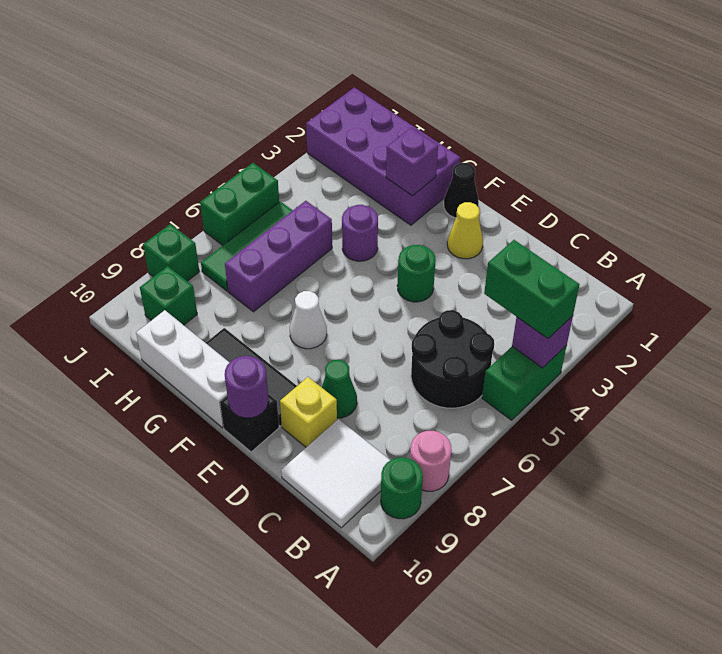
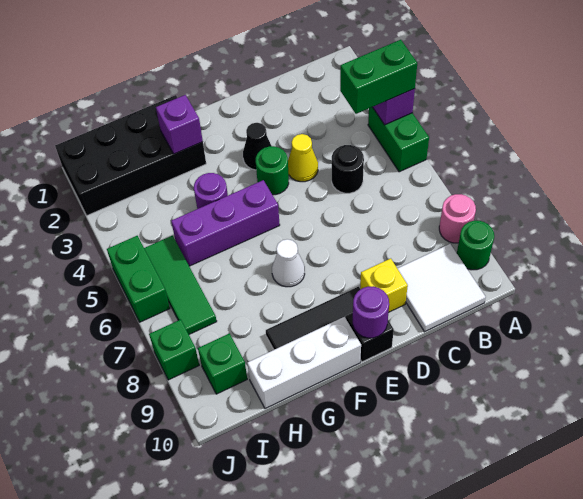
black 2x2 round brick [411,310,494,408] -> black 1x1 round brick [332,145,364,193]
green 1x1 cone [322,360,357,418] -> none
yellow 1x1 cone [447,202,483,259] -> yellow 1x1 cone moved to [288,134,318,182]
black 1x1 cone [444,163,479,218] -> black 1x1 cone moved to [243,123,271,170]
purple 2x4 brick [306,87,460,225] -> black 2x4 brick [55,95,206,215]
purple 1x3 brick [225,201,332,312] -> purple 1x3 brick turned to [171,180,280,266]

